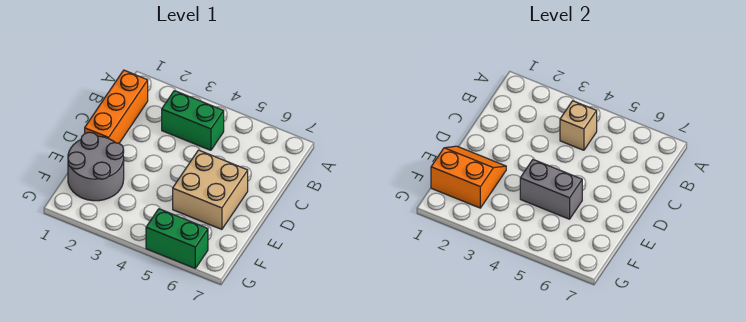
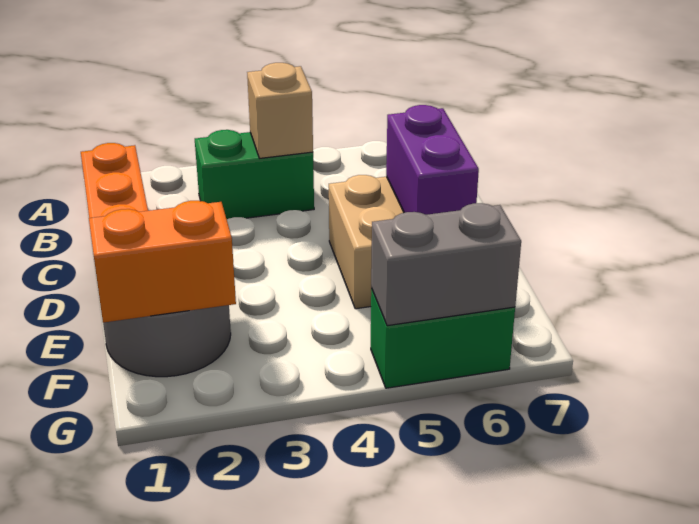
none -> purple 1x2 brick [386,105,479,215]
grey 1x2 brick [520,160,582,219] -> grey 1x2 brick moved to [371,203,521,326]

